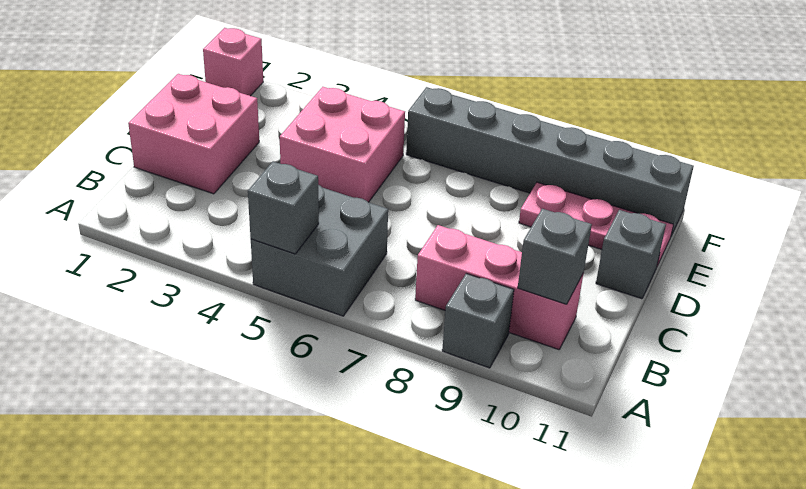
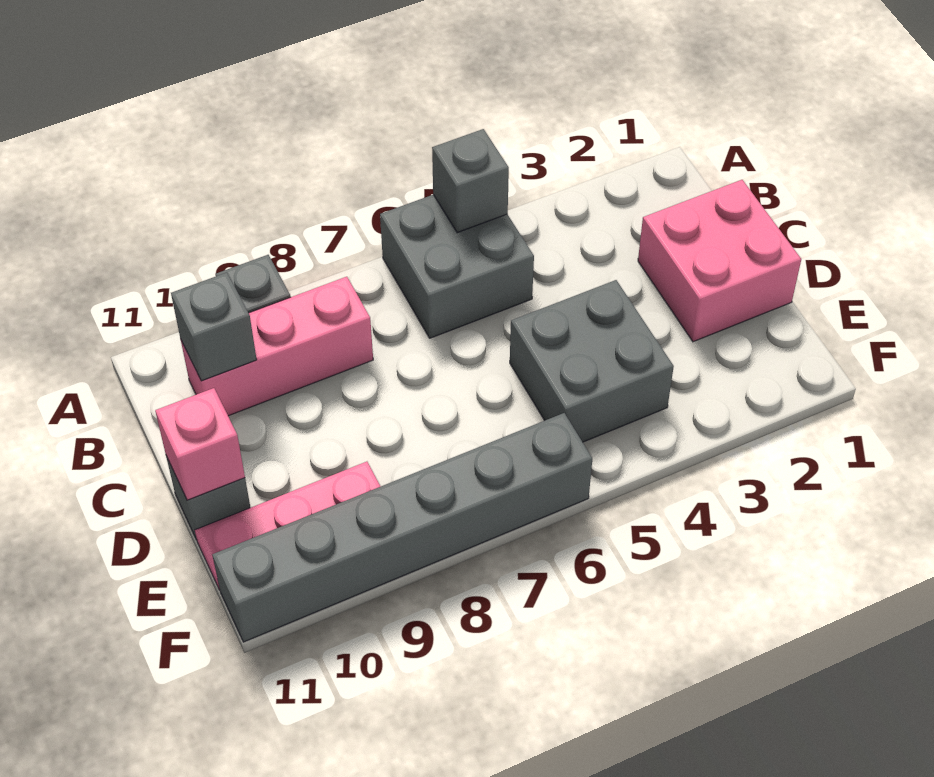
pink 2x2 brick [280,87,405,202] -> grey 2x2 brick [510,280,674,442]
pink 1x1 brick [203,28,263,96] -> pink 1x1 brick moved to [155,388,245,500]

